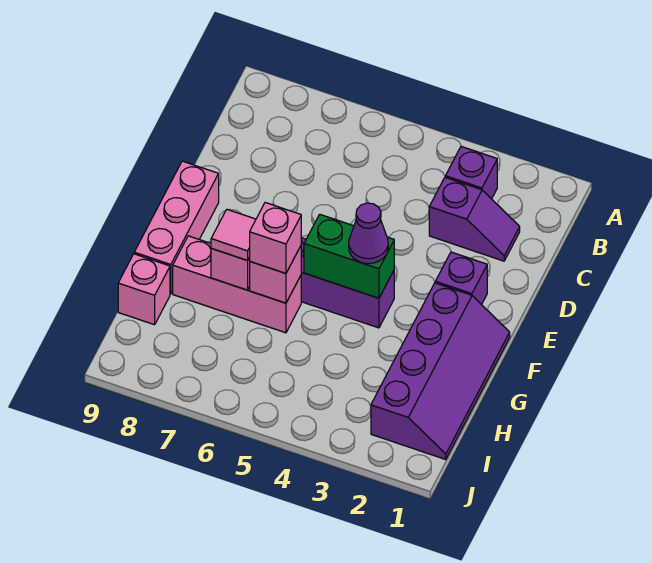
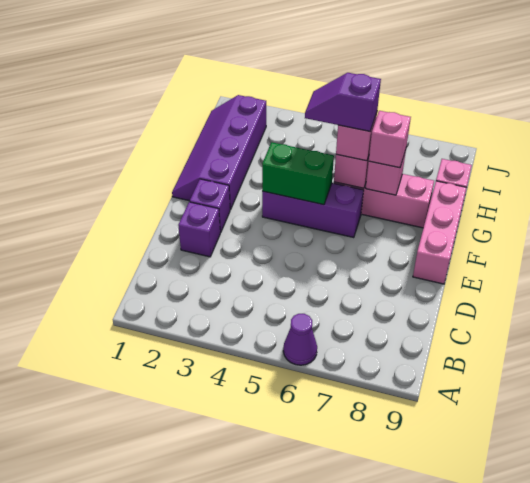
purple 1x1 brick [445,146,497,199] -> purple 1x1 brick moved to [178,202,220,257]
purple 1x2 slope [429,177,520,261] -> purple 1x2 slope moved to [305,73,381,131]
purple 1x1 cone [349,203,388,264] -> purple 1x1 cone moved to [283,314,317,365]
pink 1x1 tile [211,210,256,260] -> pink 1x1 brick [369,111,411,168]

